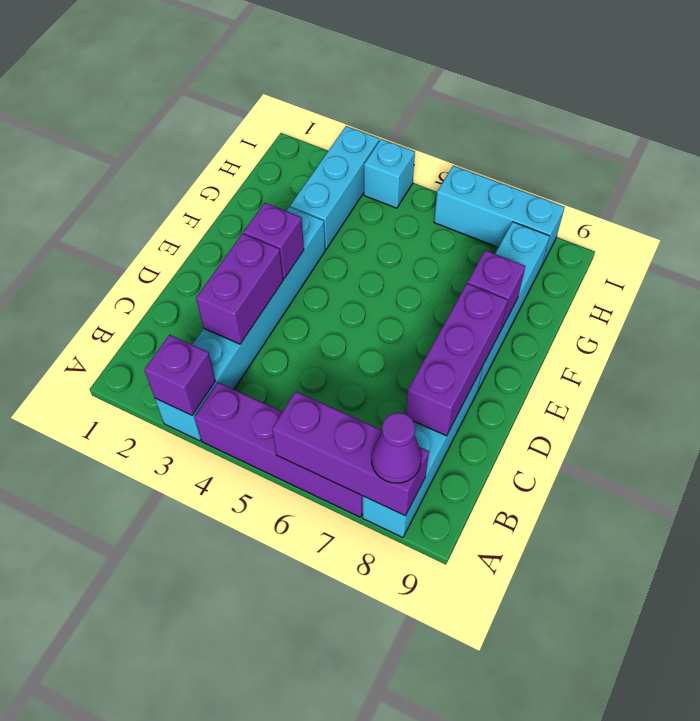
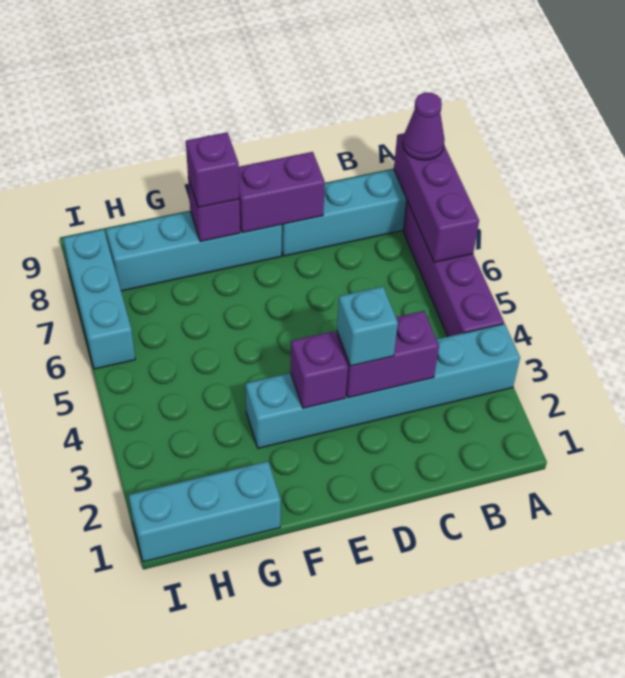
purple 1x1 brick [144,335,216,415] -> purple 1x1 brick moved to [186,132,239,208]
purple 1x3 brick [406,284,508,436] -> purple 1x2 brick [239,152,325,233]
cyan 1x3 brick [290,126,379,249] -> cyan 1x3 brick moved to [129,461,281,562]
cyan 1x1 brick [364,139,415,208] -> cyan 1x1 brick moved to [337,286,398,366]

